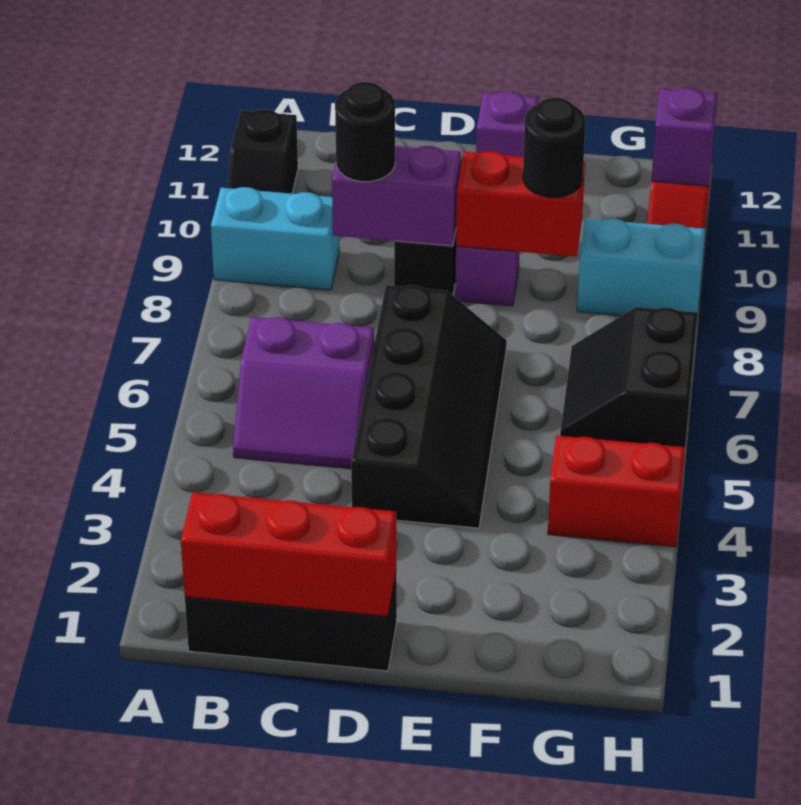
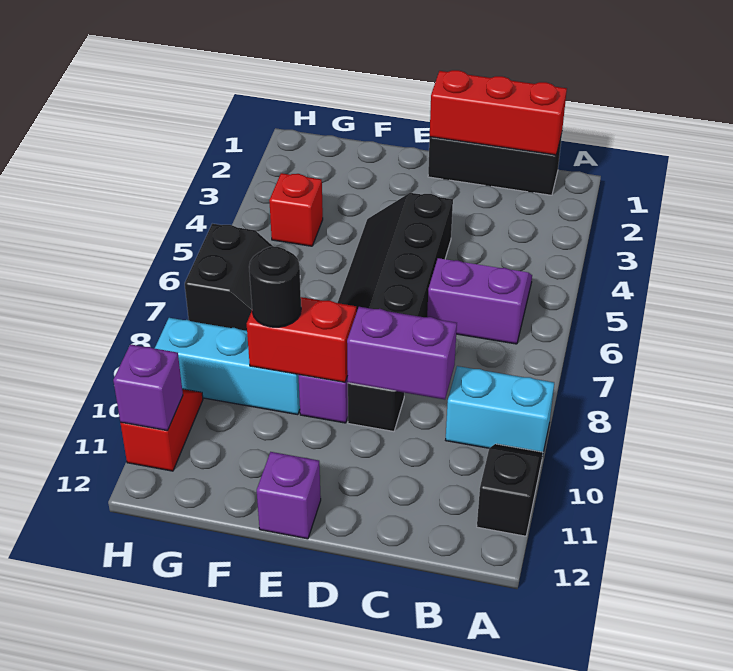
black 1x1 round brick [335,82,395,182] -> none
red 1x2 brick [548,436,685,547] -> red 1x1 brick [269,173,323,246]
cyan 1x2 brick [577,218,705,316] -> cyan 1x3 brick [155,318,300,415]

